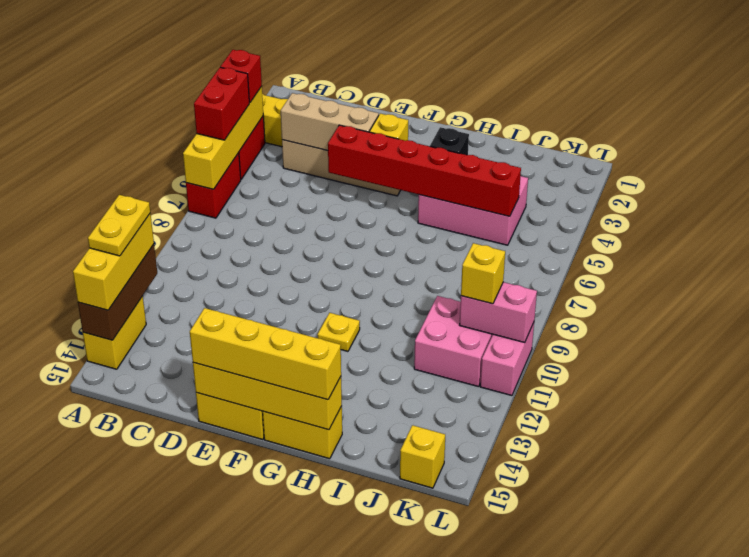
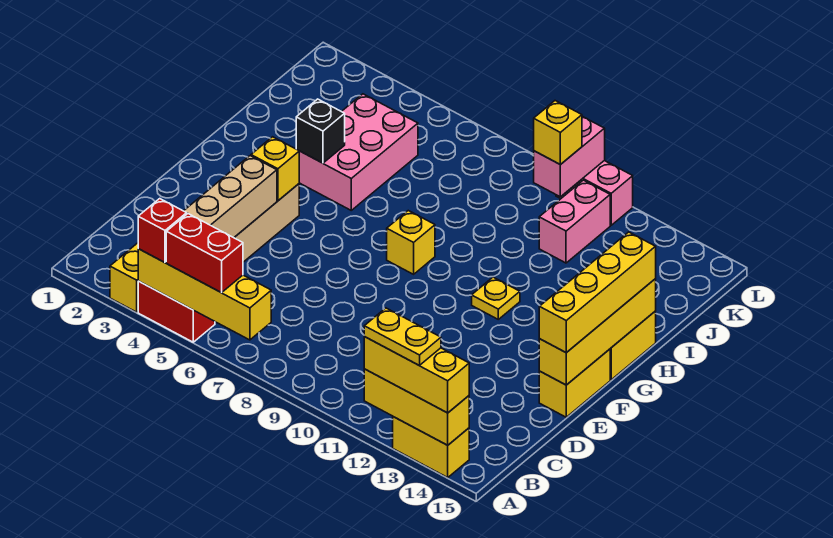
red 1x2 brick [186,153,241,218] -> none
brown 1x3 brick [78,244,157,340] -> yellow 1x3 brick [364,369,469,445]
red 1x6 brick [328,125,521,216] -> none
pink 2x2 brick [414,296,493,387] -> pink 1x2 brick [539,180,610,263]
yellow 1x1 brick [400,425,445,488] -> yellow 1x1 brick moved to [387,211,435,274]

